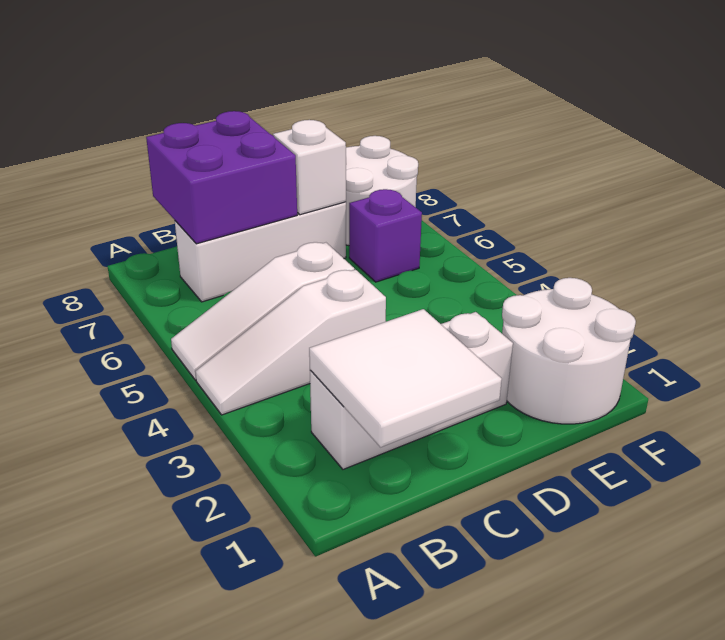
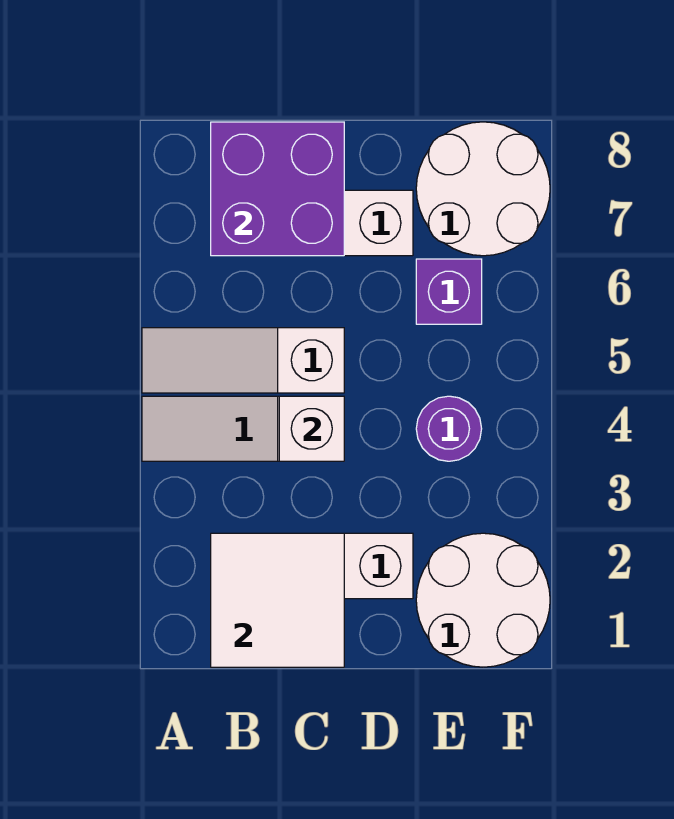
white 1x1 brick [273,120,346,215] -> white 1x1 brick moved to [279,396,344,461]
none -> purple 1x1 round brick [416,396,482,461]

